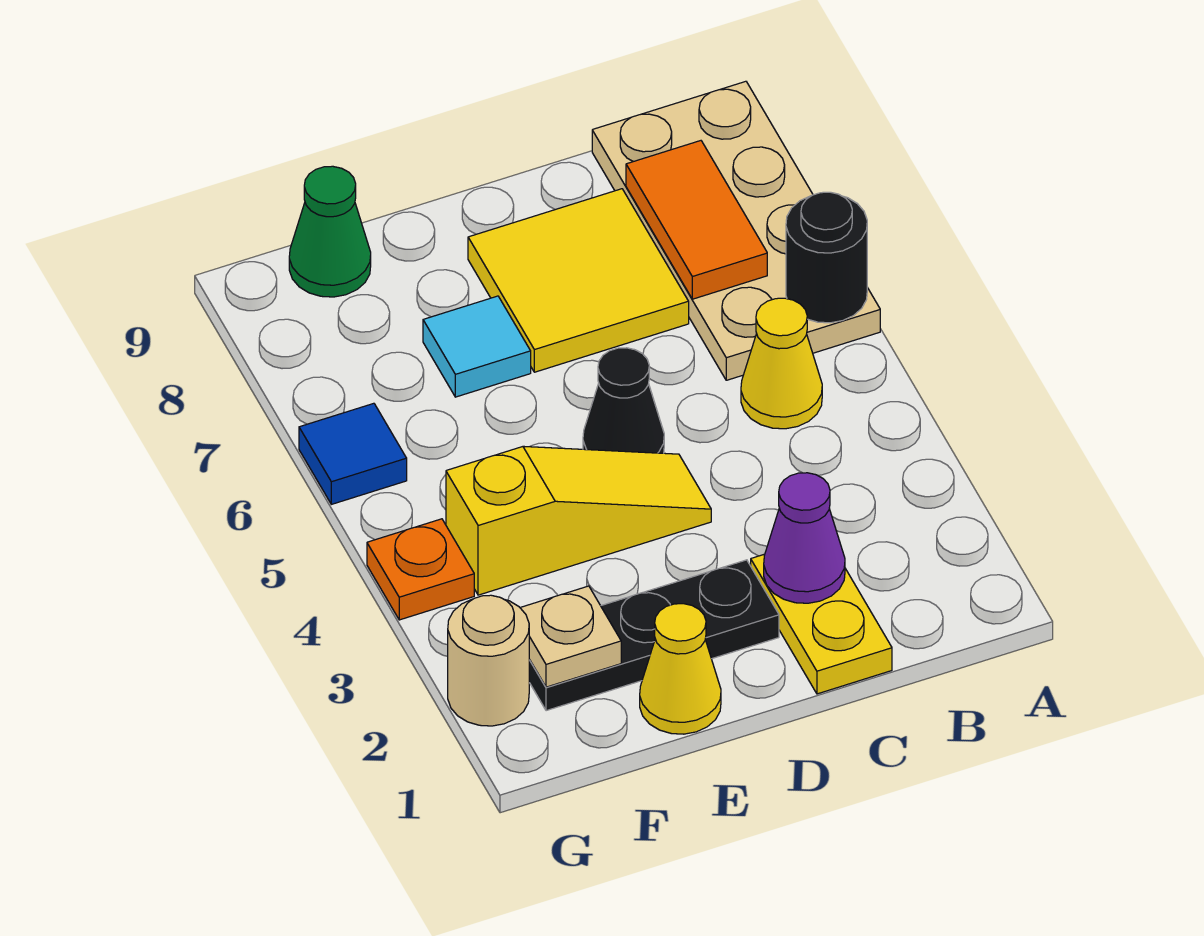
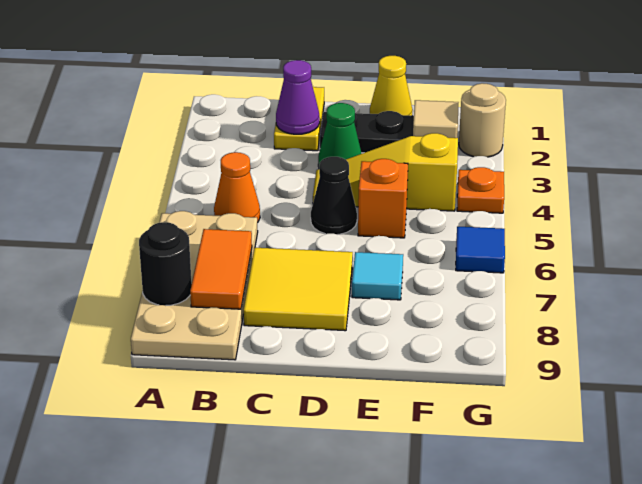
black 1x1 round brick [786,192,867,323] -> black 1x1 round brick moved to [139,222,192,306]
yellow 1x1 cone [741,298,822,429] -> orange 1x1 cone [214,152,260,223]
none -> orange 1x1 brick [358,159,408,238]
tan 1x1 plate [520,586,621,687] -> tan 1x1 tile [413,100,459,138]
green 1x1 cone [289,166,371,297] -> green 1x1 cone moved to [318,103,362,167]

